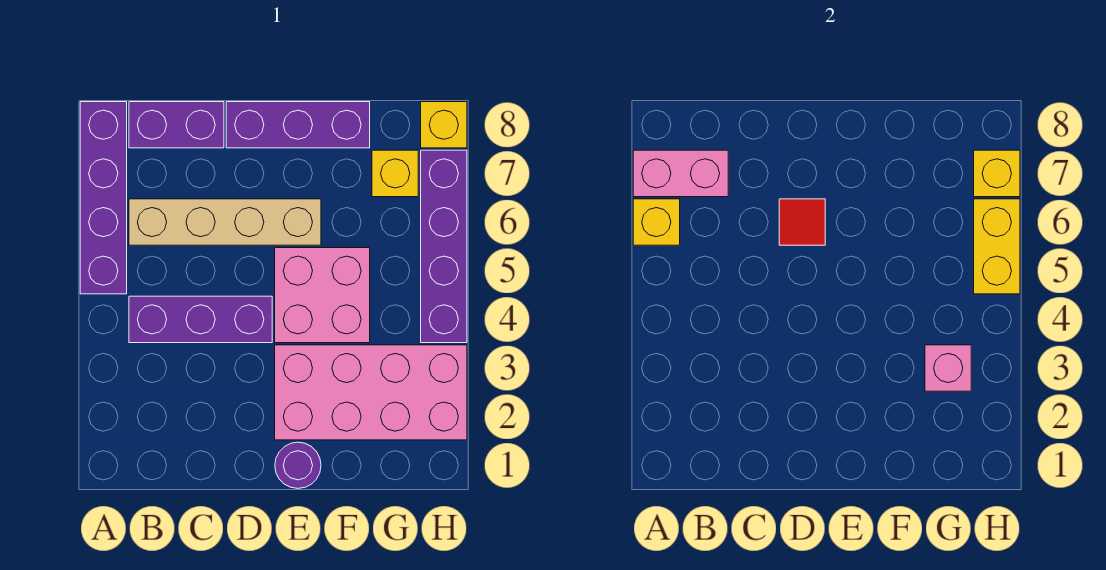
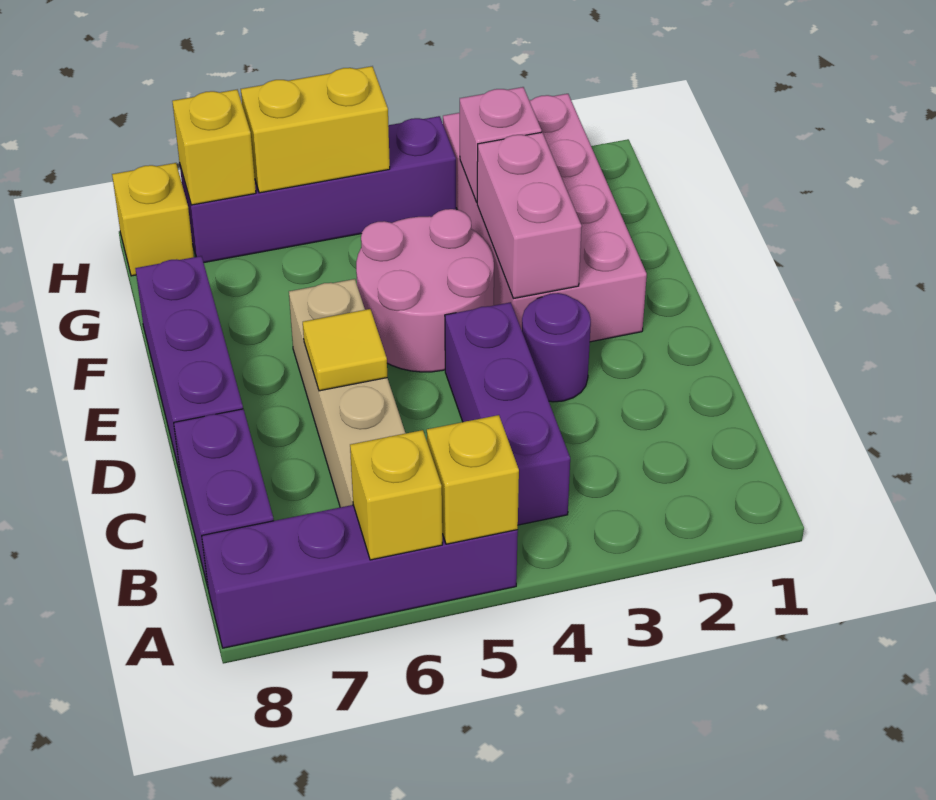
pink 1x2 brick [633,150,728,197] -> pink 1x2 brick moved to [477,132,582,299]
red 1x1 tile [779,199,825,245] -> yellow 1x1 tile [303,309,387,391]
purple 1x1 round brick [275,442,321,488] -> purple 1x1 round brick moved to [522,293,591,402]
pink 2x2 brick [275,248,370,343] -> pink 2x2 round brick [356,209,494,372]
yellow 1x1 brick [372,150,418,197] -> yellow 1x1 brick moved to [427,415,519,544]

